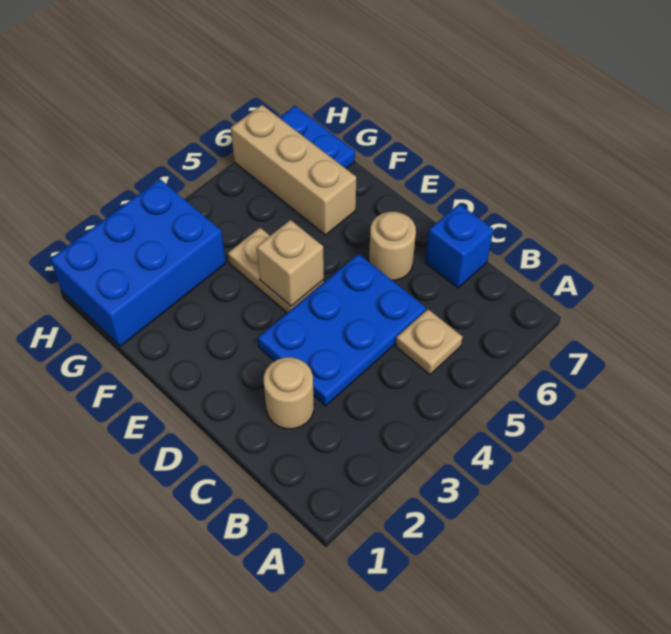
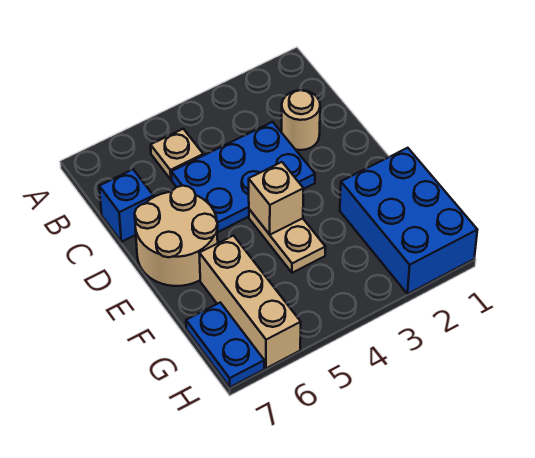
tan 1x1 round brick [369,212,416,281] -> tan 2x2 round brick [135,186,218,286]
blue 2x3 brick [50,179,226,346] -> blue 2x3 brick turned to [340,148,477,294]

